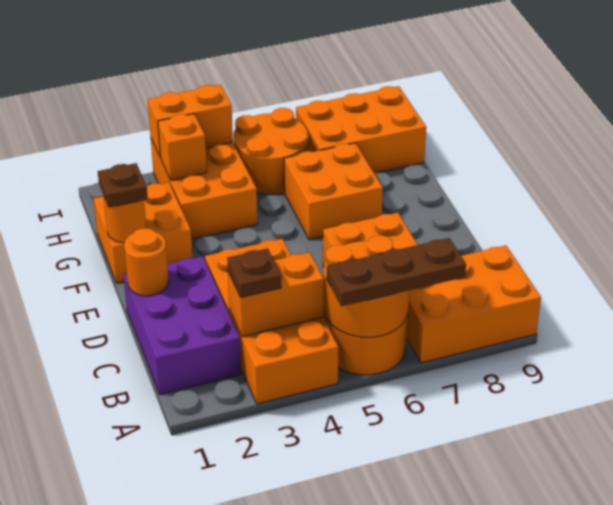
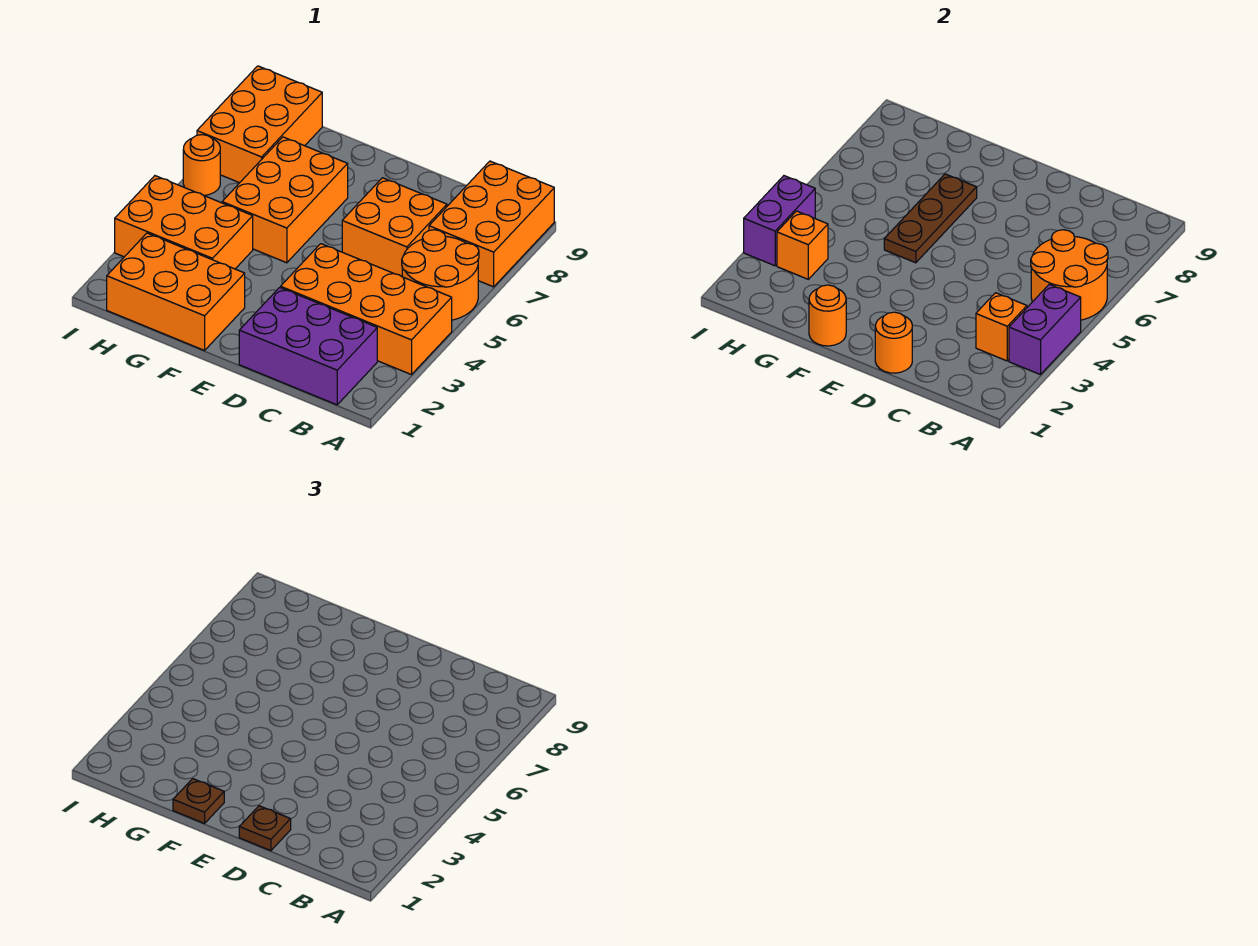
none -> purple 1x2 brick [1009,284,1081,375]
brown 1x3 plate [327,238,466,306] -> brown 1x3 plate moved to [884,174,977,263]
orange 1x2 brick [228,252,324,337] -> orange 1x1 brick [976,293,1027,361]
brown 1x1 plate [227,248,281,297] -> brown 1x1 plate moved to [239,806,291,851]
orange 2x2 brick [94,182,193,283] -> orange 2x3 brick [107,233,245,350]
orange 2x2 brick [284,143,383,240] -> orange 2x3 brick [222,137,348,263]
orange 2x2 round brick [233,108,308,194] -> orange 1x1 round brick [183,135,220,195]
orange 1x2 brick [148,85,233,156] -> purple 1x2 brick [744,176,815,266]

